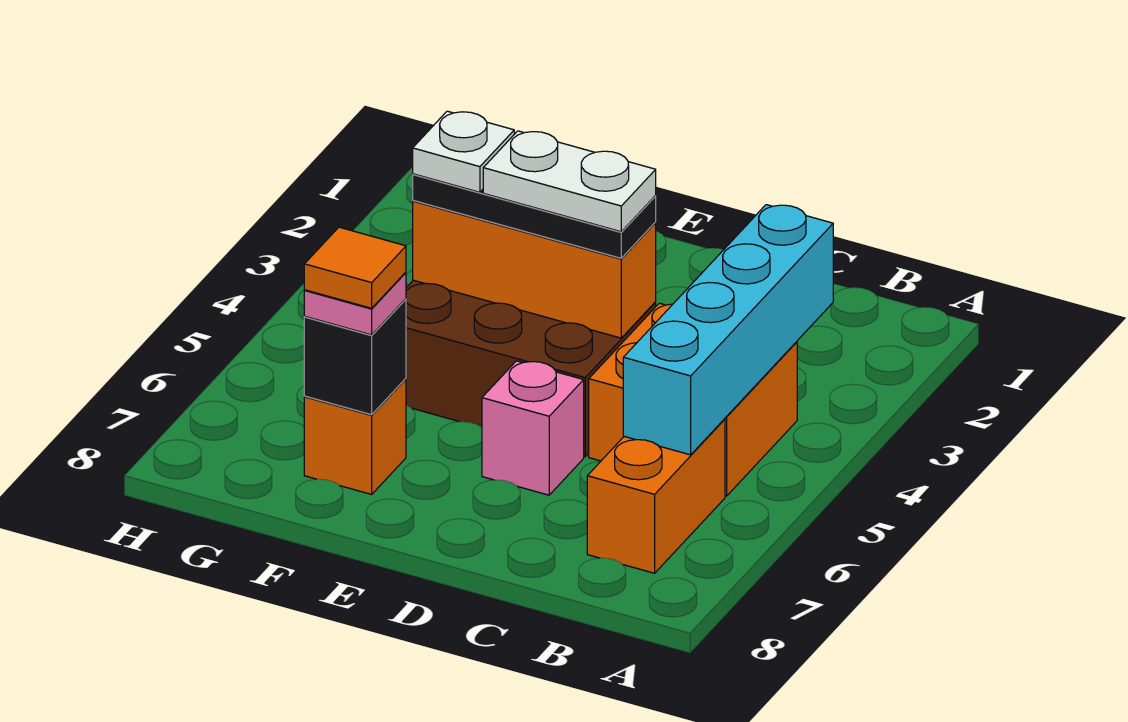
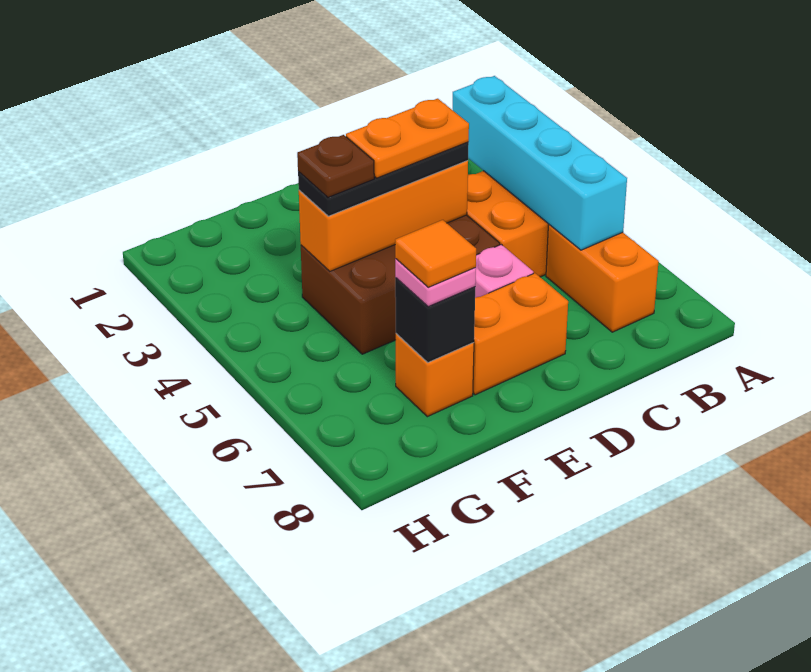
white 1x2 plate [483,131,656,232] -> orange 1x2 plate [346,99,469,178]
none -> orange 1x2 brick [473,273,568,395]
white 1x1 plate [413,111,514,192] -> brown 1x1 plate [297,135,374,197]

